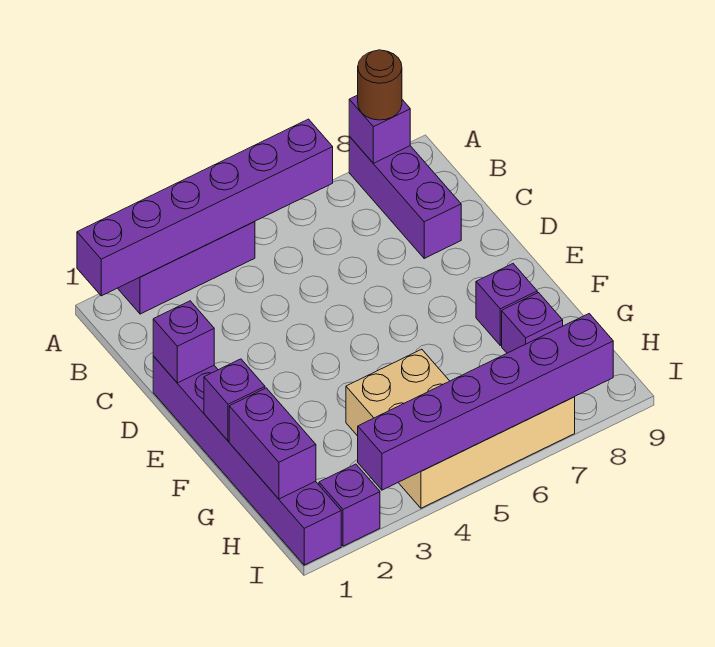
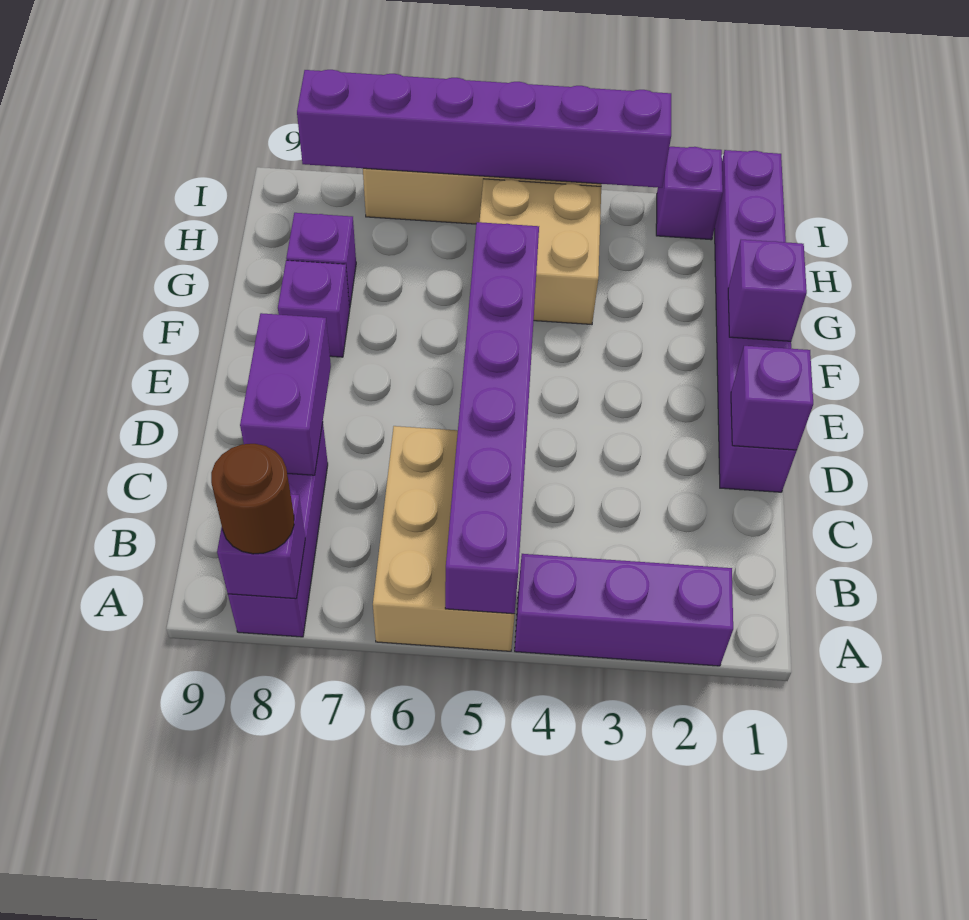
purple 1x6 brick [77,119,333,296] -> purple 1x6 brick turned to [445,222,539,614]
none -> tan 2x3 brick [373,426,515,651]
purple 1x2 brick [229,388,316,499] -> purple 1x2 brick moved to [240,313,331,475]

